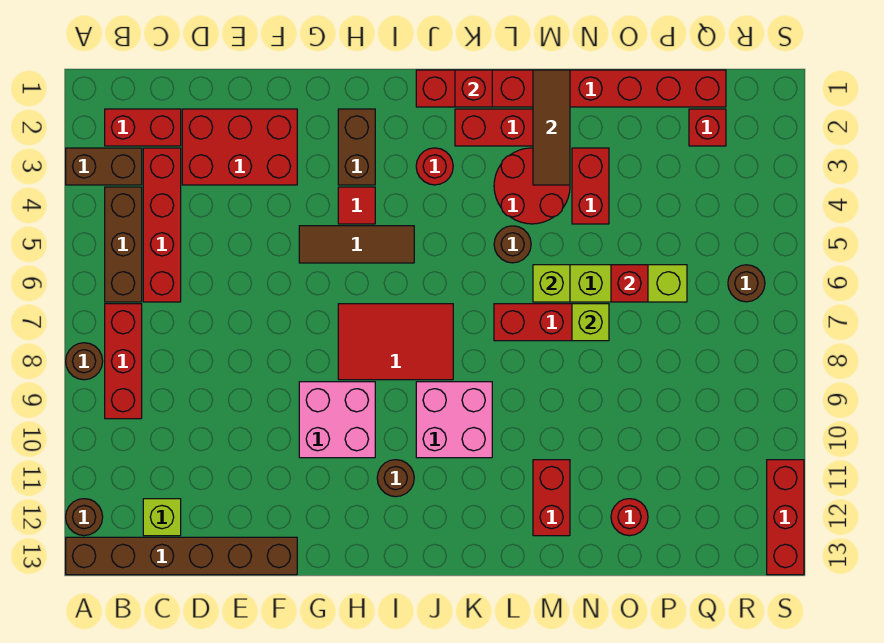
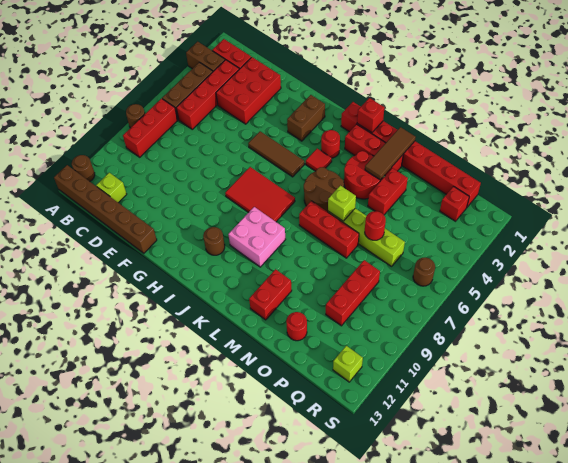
red 2x3 brick [182,109,297,185] -> red 2x3 brick turned to [216,57,281,124]
pink 2x2 brick [299,382,375,458] -> none
red 1x1 tile [338,187,375,224] -> red 1x1 tile moved to [306,149,332,171]
brown 1x1 round brick [494,226,531,263] -> brown 2x2 round brick [304,167,344,212]
lime 1x1 brick [572,304,609,341] -> lime 1x1 brick moved to [333,346,363,382]
red 1x1 brick [611,265,648,302] -> red 1x1 round brick [365,211,386,240]
red 1x3 brick [767,460,804,575] -> red 1x3 brick moved to [326,260,380,326]

